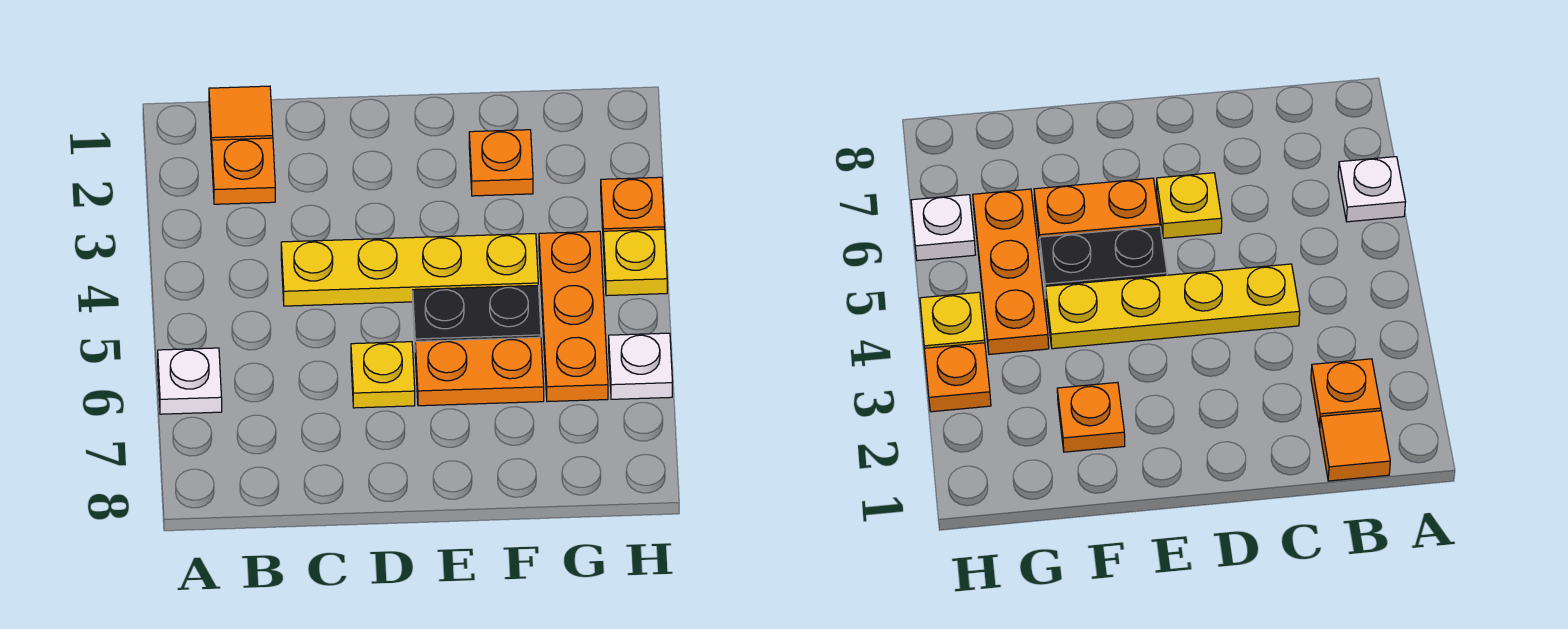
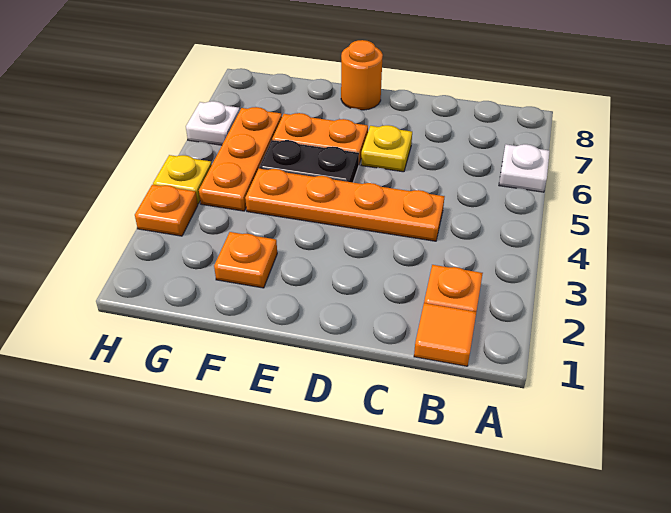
yellow 1x4 plate [281,234,538,306] -> orange 1x4 plate [245,169,445,241]
none -> orange 1x1 round brick [341,40,383,110]

